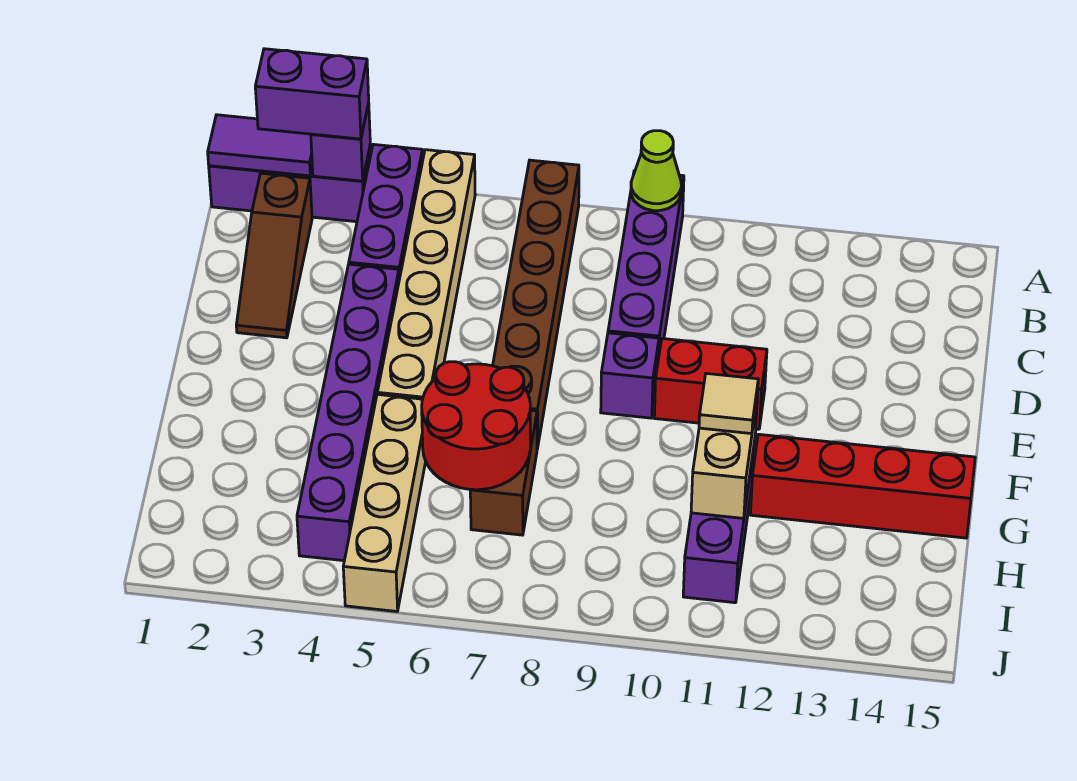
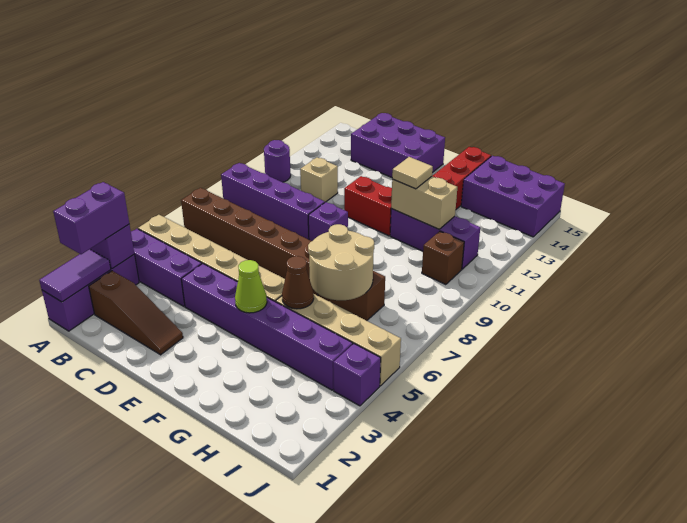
lime 1x1 cone [631,131,681,211] -> lime 1x1 cone moved to [235,260,267,313]
none -> purple 1x1 round brick [264,140,291,182]
none -> tan 1x1 brick [300,157,338,202]
none -> purple 2x3 brick [351,113,445,177]
red 1x2 brick [654,338,767,429] -> red 1x2 brick turned to [344,176,392,236]
none -> brown 1x1 cone [282,256,314,309]
red 2x2 round brick [422,362,530,490] -> tan 2x2 round brick [308,224,374,300]
none -> purple 2x3 brick [461,156,565,237]
none -> brown 1x1 brick [422,231,464,285]
none -> purple 1x1 brick [333,344,381,406]

